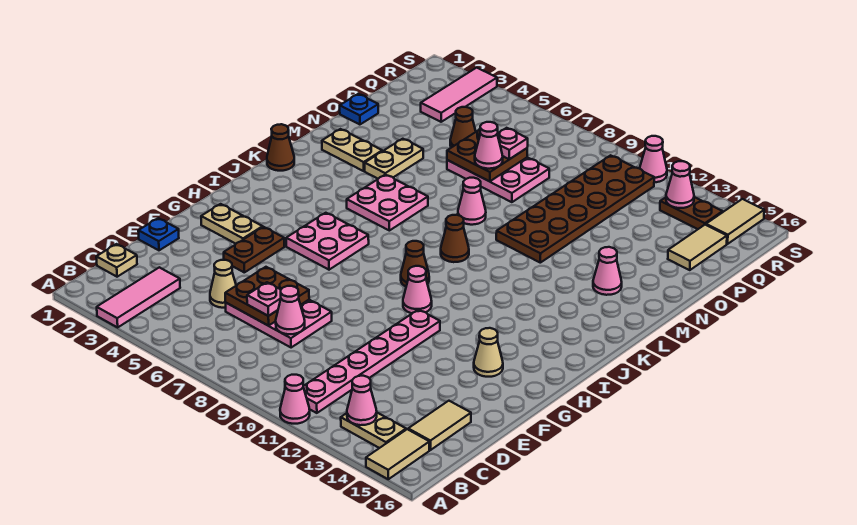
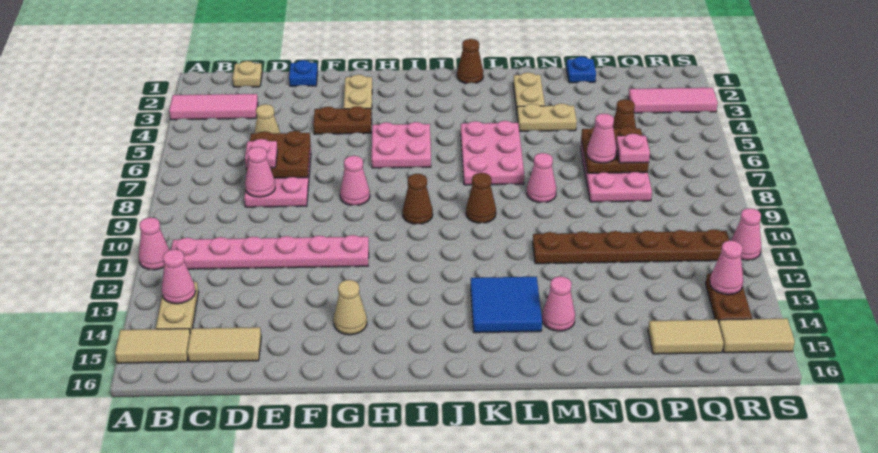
pink 1x1 cone [403,266,432,313] -> pink 1x1 cone moved to [340,156,370,205]
pink 2x2 plate [347,175,428,231] -> pink 2x3 plate [461,121,524,185]
none -> blue 2x2 tile [471,277,542,333]
brown 2x6 plate [496,155,654,263] -> brown 1x6 plate [533,229,729,264]

